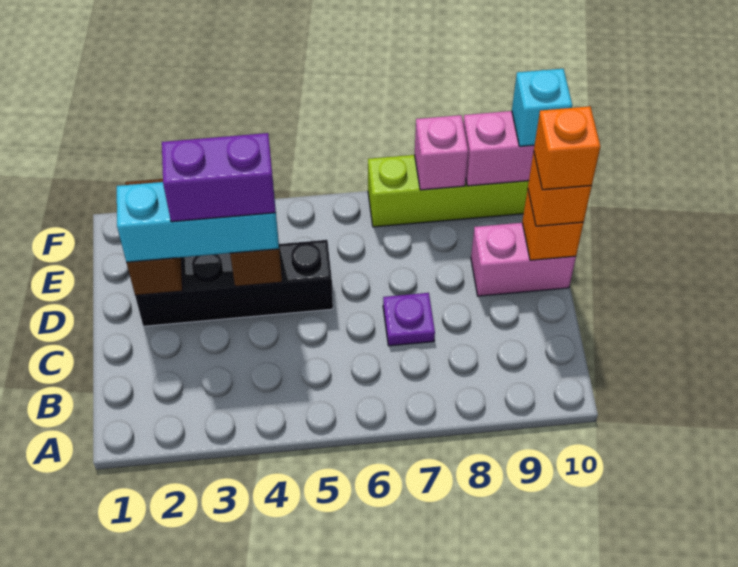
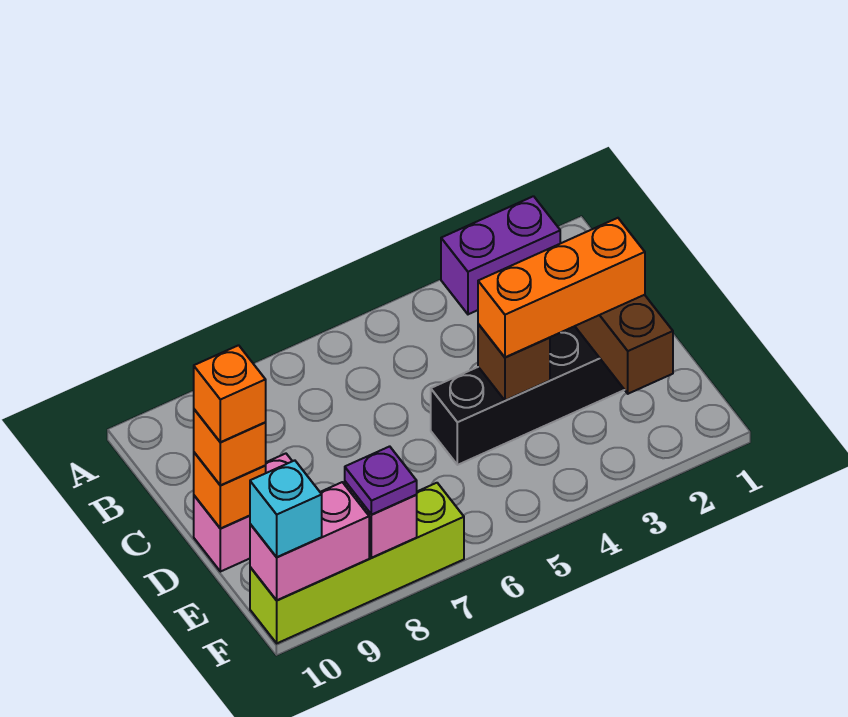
purple 1x1 plate [383,293,435,346] -> purple 1x1 plate moved to [345,446,417,515]
cyan 1x3 brick [117,182,279,262] -> orange 1x3 brick [478,218,645,357]
purple 1x2 brick [162,133,276,222] -> purple 1x2 brick moved to [441,196,560,314]

